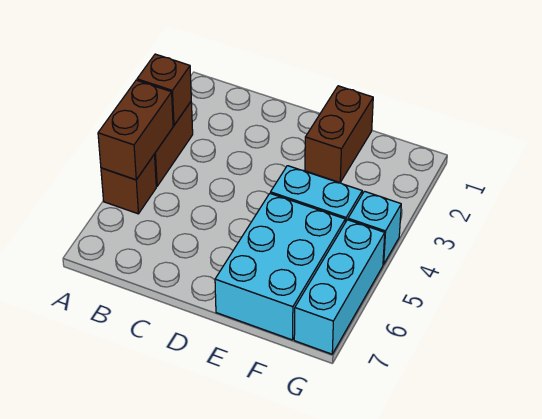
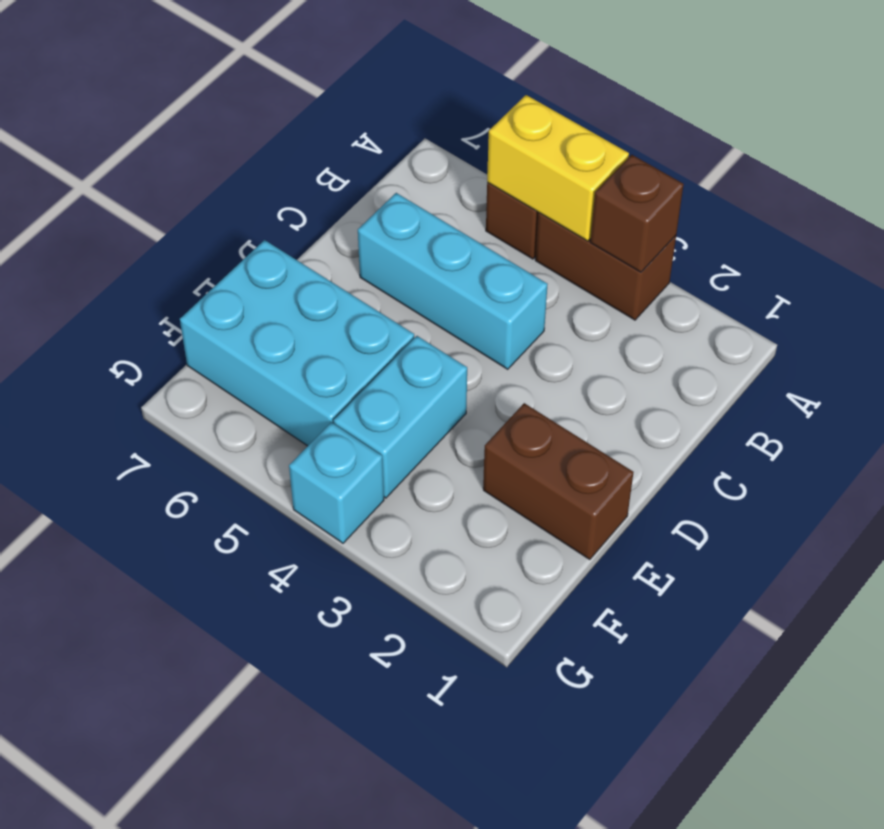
brown 1x2 brick [98,80,173,180] -> yellow 1x2 brick [487,95,629,241]
cyan 1x3 brick [294,220,385,354] -> cyan 1x3 brick moved to [358,193,548,369]

